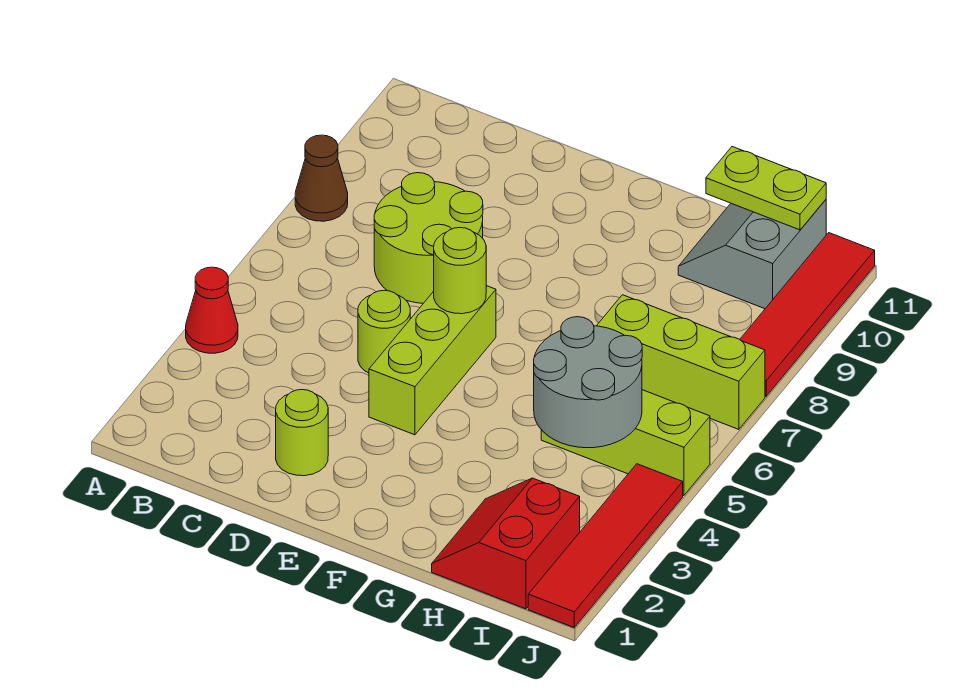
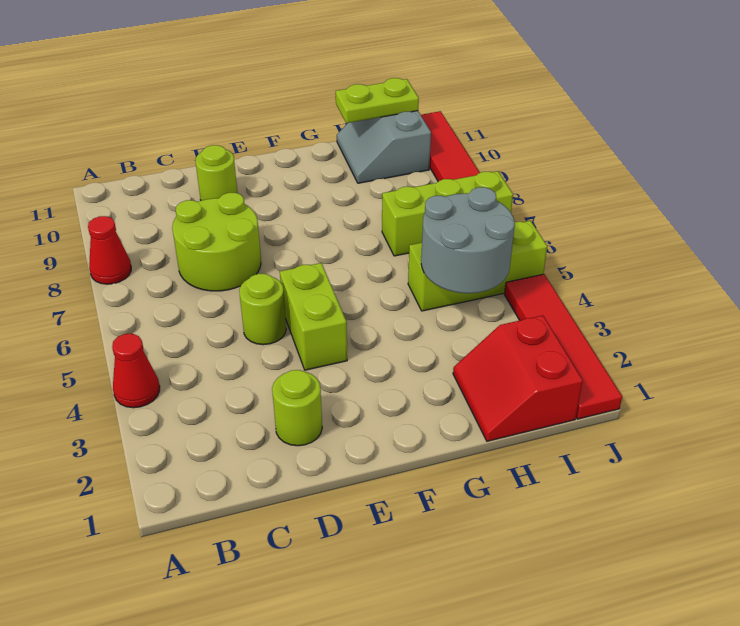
brown 1x1 cone [295,135,348,221] -> red 1x1 cone [88,216,131,284]
lime 1x3 brick [369,286,496,435] -> lime 1x2 brick [280,263,347,370]
lime 1x1 round brick [434,228,486,314] -> lime 1x1 round brick moved to [195,145,237,201]

